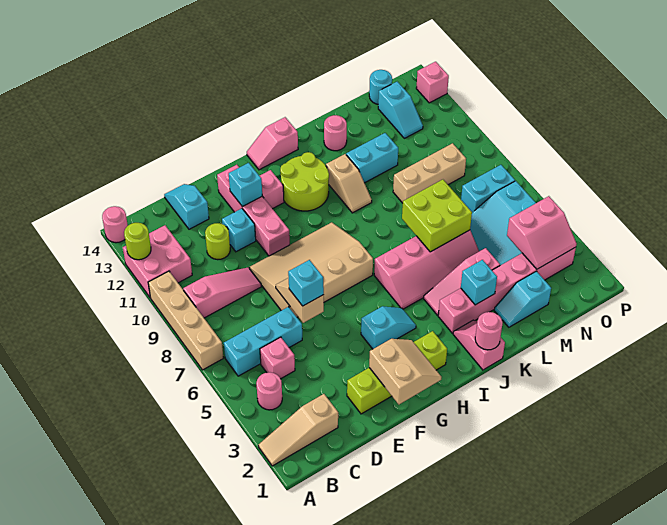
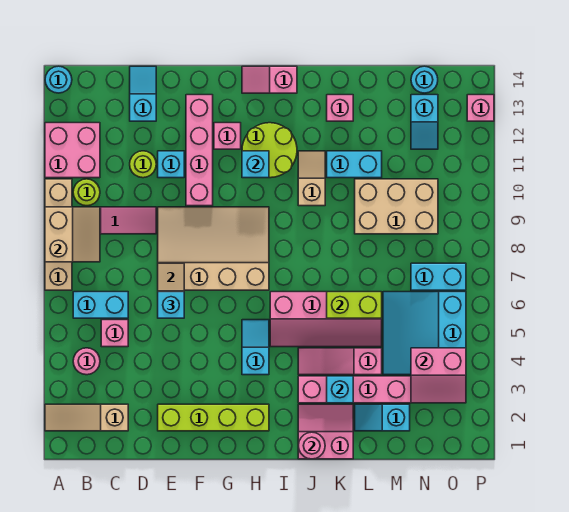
lime 1x1 round brick [124,223,151,260] -> lime 1x1 round brick moved to [73,179,100,206]
pink 1x1 round brick [102,206,128,243] -> cyan 1x1 round brick [45,66,72,93]
cyan 1x3 brick [224,307,302,376] -> cyan 1x2 brick [73,292,128,318]
tan 2x2 slope [369,339,441,404] -> tan 2x2 slope moved to [45,207,100,262]
cyan 1x1 brick [229,163,262,207] -> cyan 1x1 brick moved to [242,151,269,178]
cyan 1x2 slope [361,306,416,349] -> cyan 1x2 slope turned to [242,320,269,375]
pink 1x2 slope [453,320,505,370] -> pink 2x2 slope [298,404,353,459]
tan 1x2 slope [326,154,372,213] -> tan 1x2 slope turned to [298,151,325,206]
lime 2x2 brick [402,180,472,252] -> lime 1x2 brick [327,292,382,318]
pink 1x1 round brick [324,115,347,151] -> pink 1x1 brick [327,95,353,121]
tan 1x3 brick [393,143,466,203] -> tan 2x3 brick [355,179,438,234]

